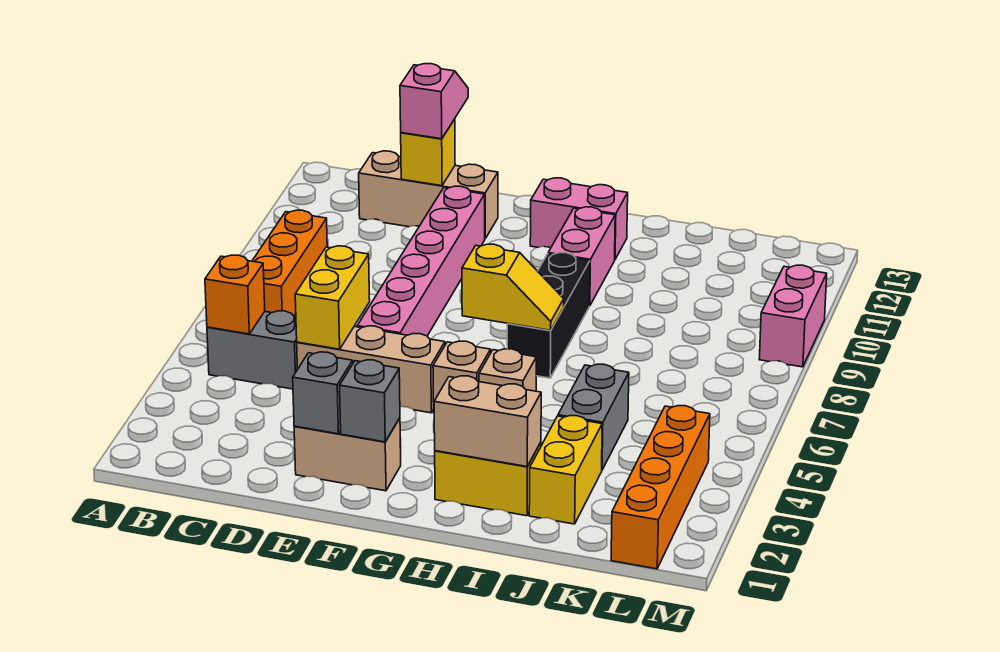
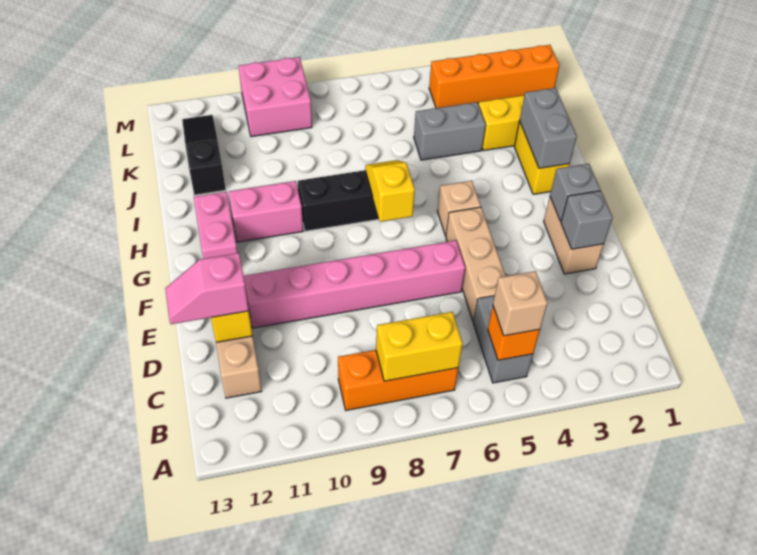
yellow 1x2 brick [295,246,370,349] -> yellow 1x2 brick moved to [376,312,463,381]
tan 1x2 brick [434,376,541,467] -> grey 1x2 brick [520,88,577,168]
tan 1x1 brick [479,349,536,391] -> tan 1x1 brick moved to [493,271,547,336]
none -> black 1x3 slope [182,115,226,195]
pink 1x2 brick [759,265,827,367] -> pink 2x2 brick [239,57,312,137]

